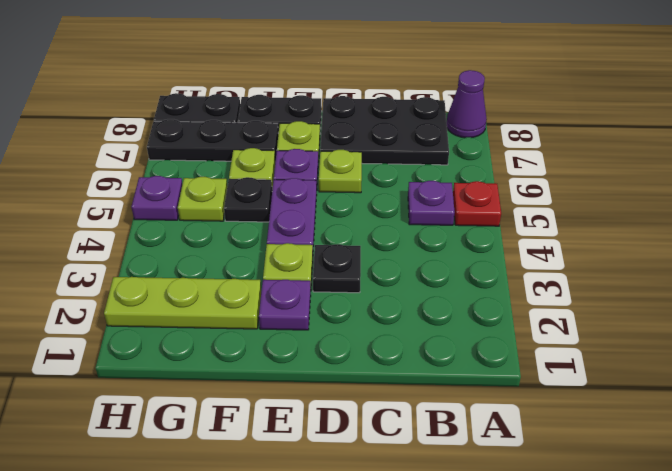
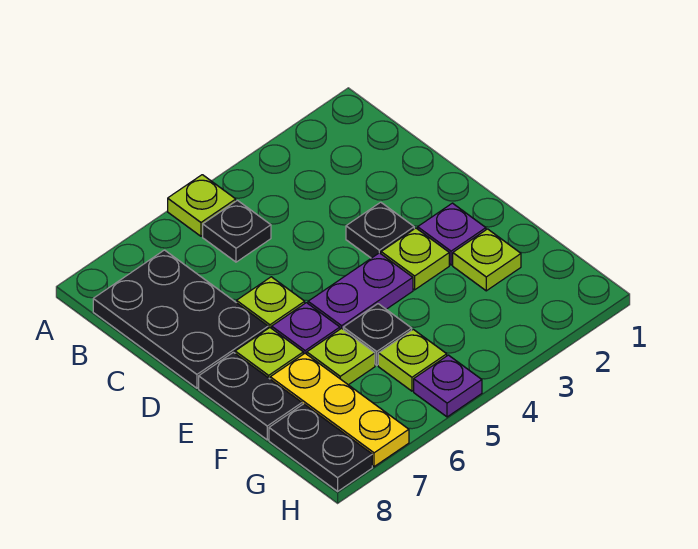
red 1x1 plate [453,181,501,226] -> lime 1x1 plate [168,175,236,236]
purple 1x1 cone [447,70,487,138] -> none
purple 1x1 plate [408,181,455,225] -> black 1x1 plate [203,200,271,262]
lime 1x3 plate [104,277,261,329] -> lime 1x1 plate [453,229,521,291]
black 1x3 plate [147,119,278,161] -> yellow 1x3 plate [270,353,409,467]

